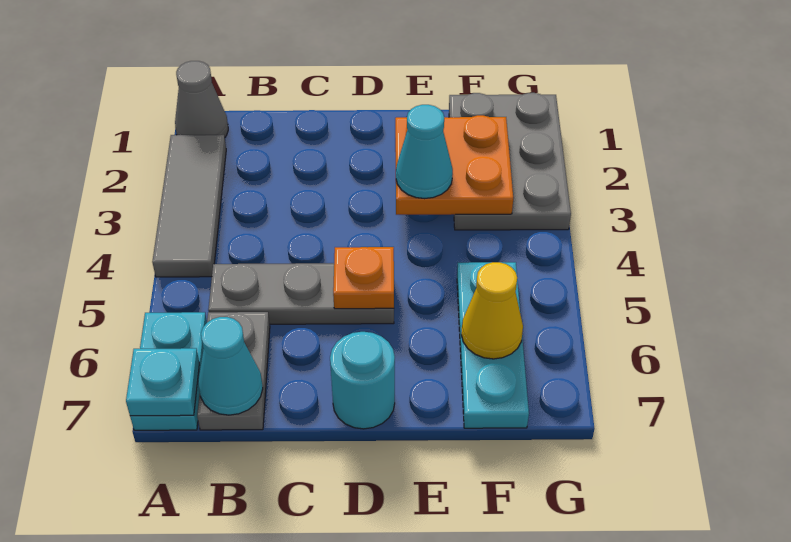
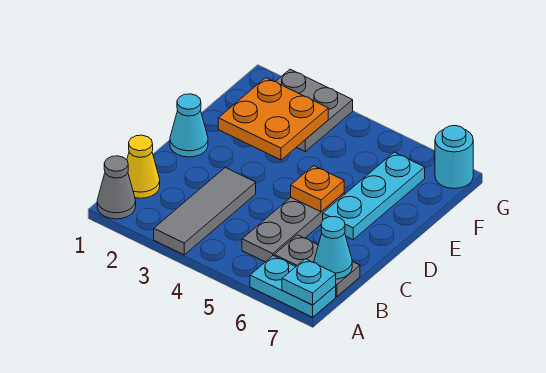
grey 1x3 tile [152,135,226,277] -> grey 1x3 tile turned to [154,167,256,255]
cyan 1x1 round brick [330,332,395,429] -> cyan 1x1 round brick moved to [435,126,473,189]
cyan 1x1 cone [396,105,453,199] -> cyan 1x1 cone moved to [170,94,208,157]
grey 2x3 plate [449,93,571,230] -> grey 2x2 plate [276,69,353,151]
cyan 1x3 plate [457,262,529,428] -> cyan 1x3 plate turned to [323,152,425,240]
yellow 1x1 cone [461,262,523,359] -> yellow 1x1 cone moved to [127,135,160,198]

